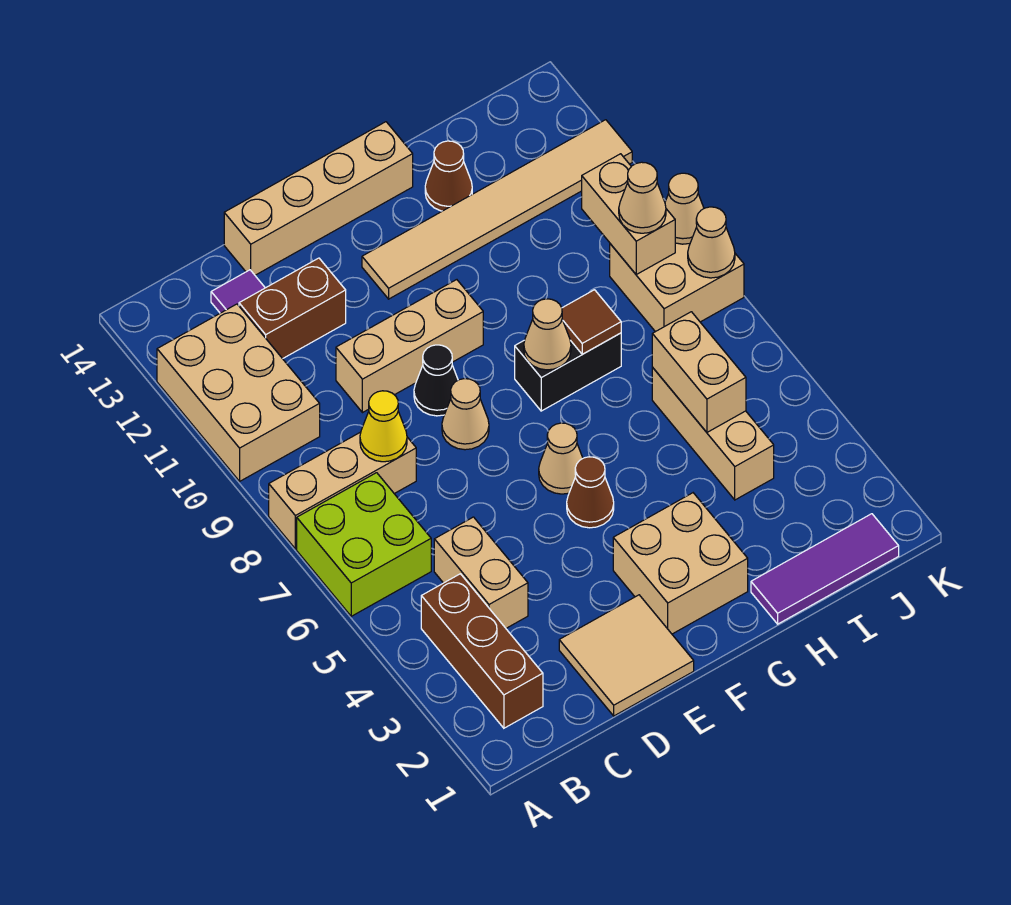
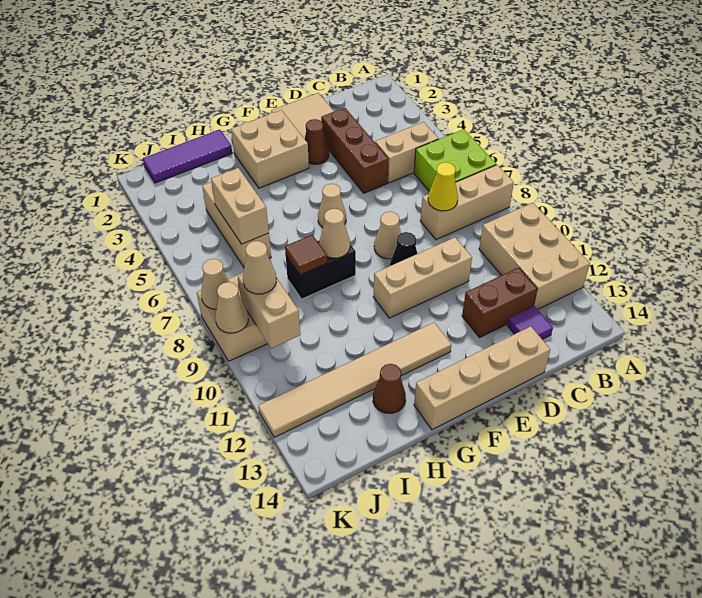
brown 1x3 brick [421,574,543,728] -> brown 1x3 brick moved to [321,108,388,193]
tan 1x2 brick [434,517,528,628] -> tan 1x2 brick turned to [375,122,439,183]
brown 1x1 cone [567,457,614,528] -> brown 1x1 cone moved to [305,119,329,164]

